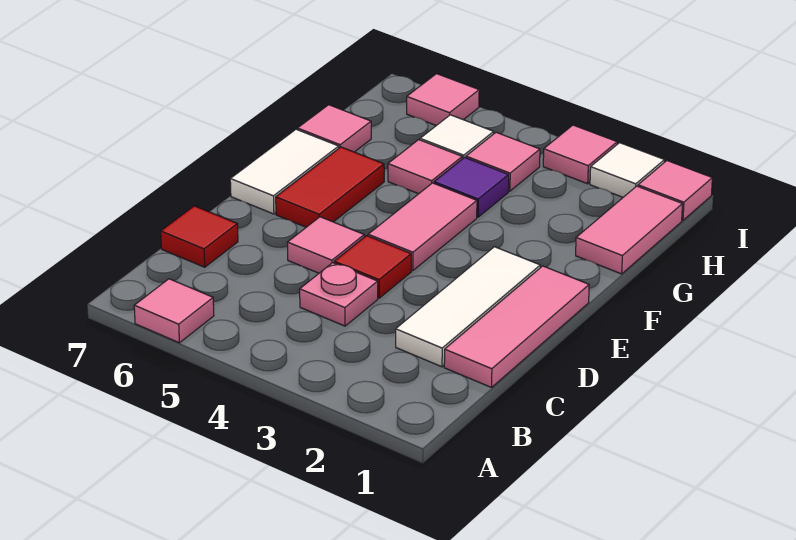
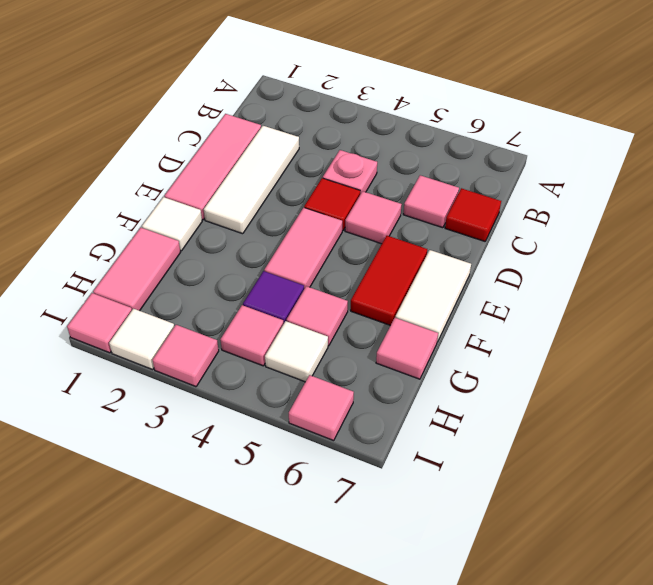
pink 1x1 tile [134,279,214,343] -> pink 1x1 tile moved to [403,175,459,228]
none -> white 1x1 tile [142,197,202,251]

